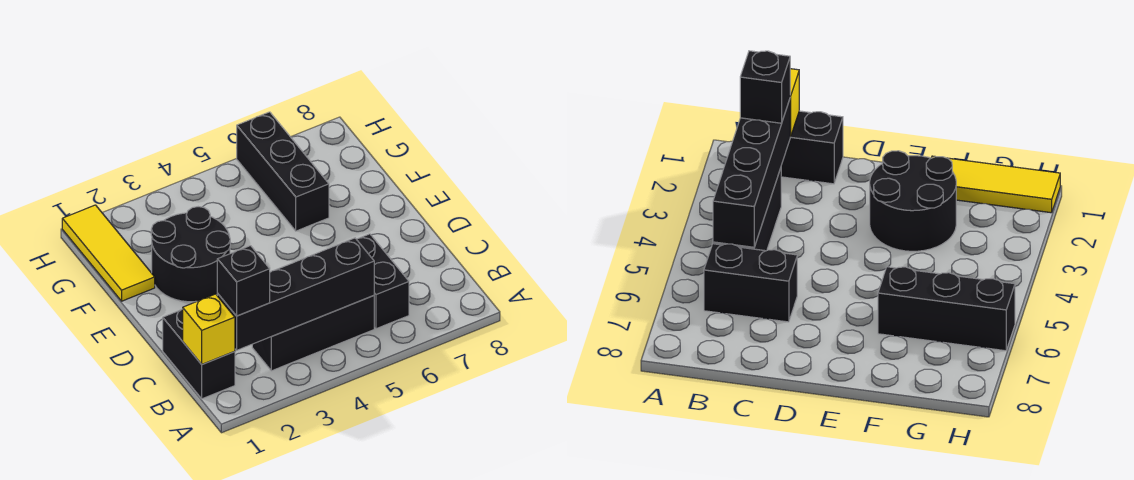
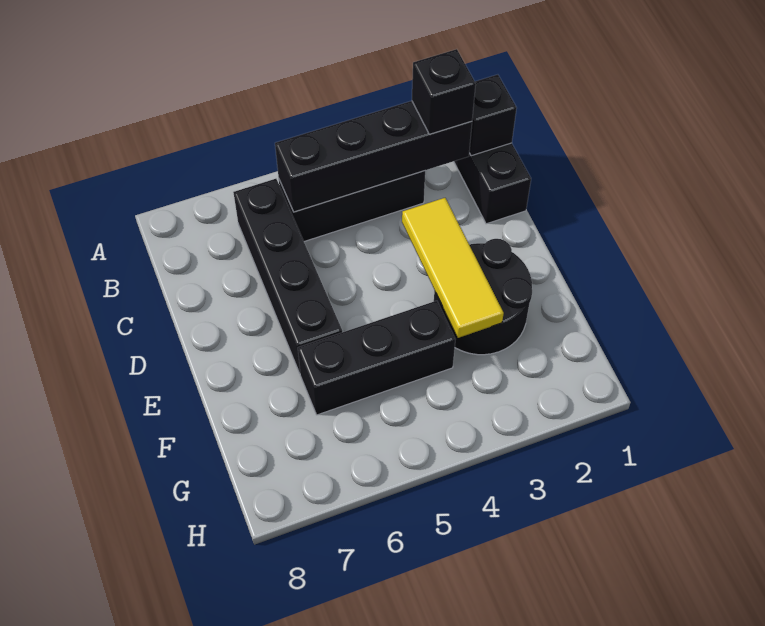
yellow 1x1 brick [183,294,235,364] -> black 1x1 brick [469,75,517,156]
black 1x2 brick [357,234,409,329] -> black 1x4 brick [233,179,342,373]
yellow 1x3 tile [62,205,155,301] -> yellow 1x3 tile moved to [402,198,504,338]
black 1x3 brick [237,112,329,231] -> black 1x3 brick turned to [298,301,455,415]

